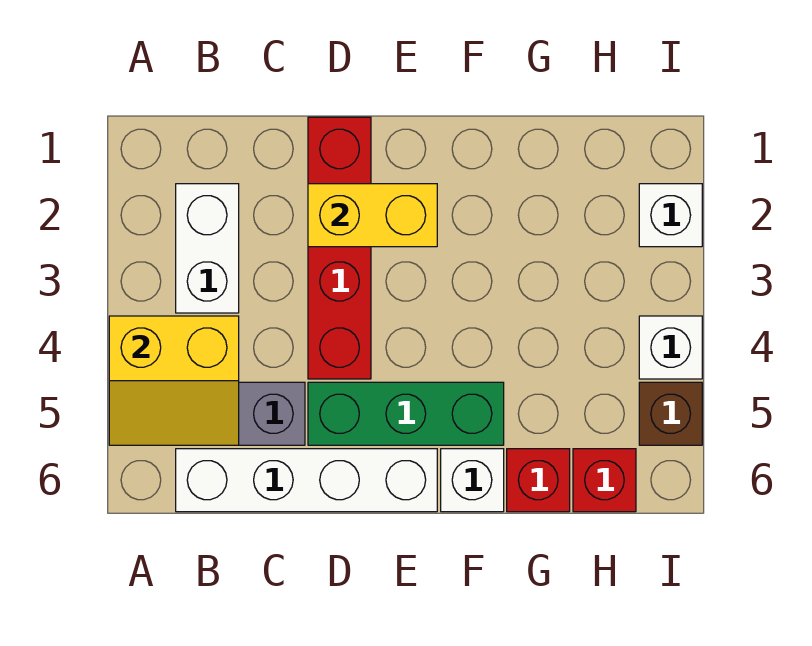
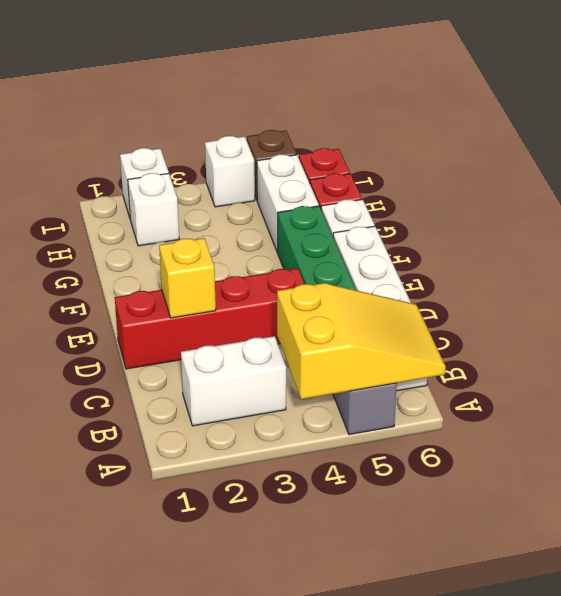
yellow 2x2 slope [109,316,239,445] -> yellow 2x3 slope [277,283,446,399]
yellow 1x2 brick [308,184,437,247] -> yellow 1x1 brick [159,238,216,318]
none -> white 1x2 brick [257,154,319,252]
none -> white 1x1 brick [128,173,179,246]

